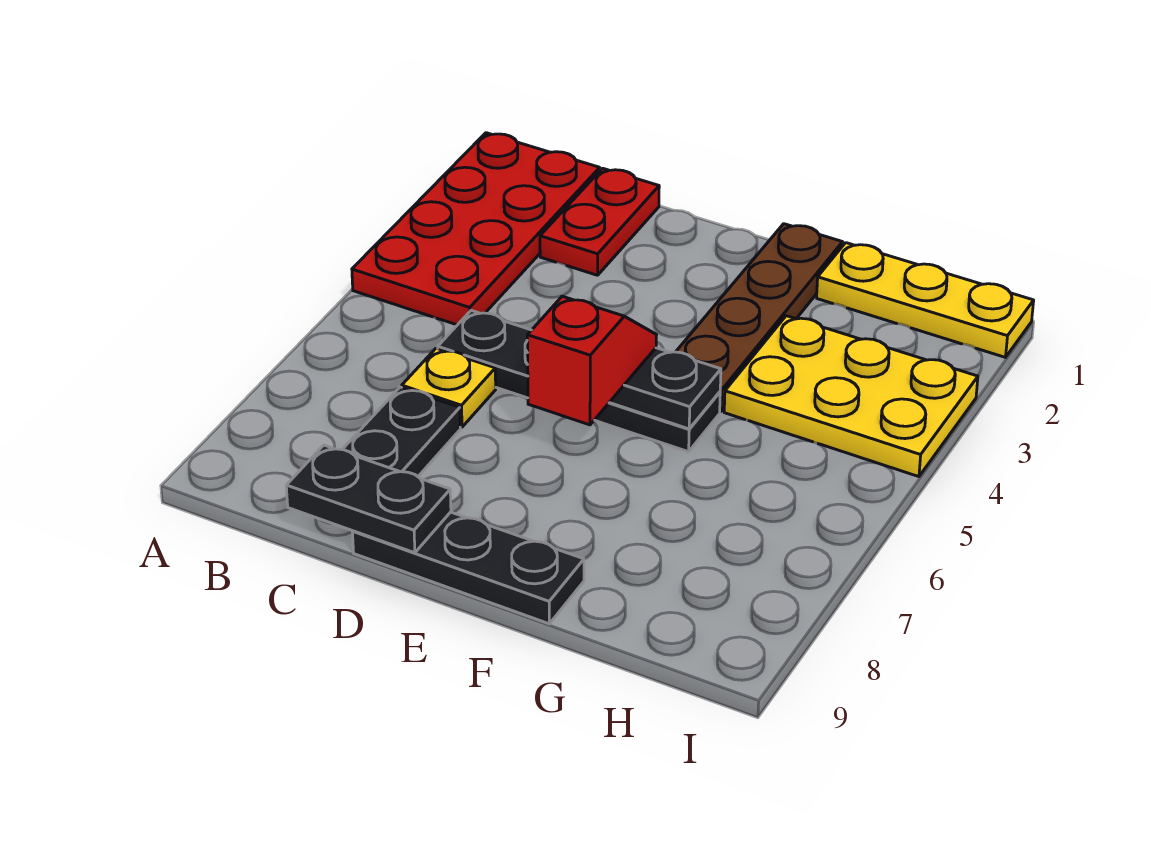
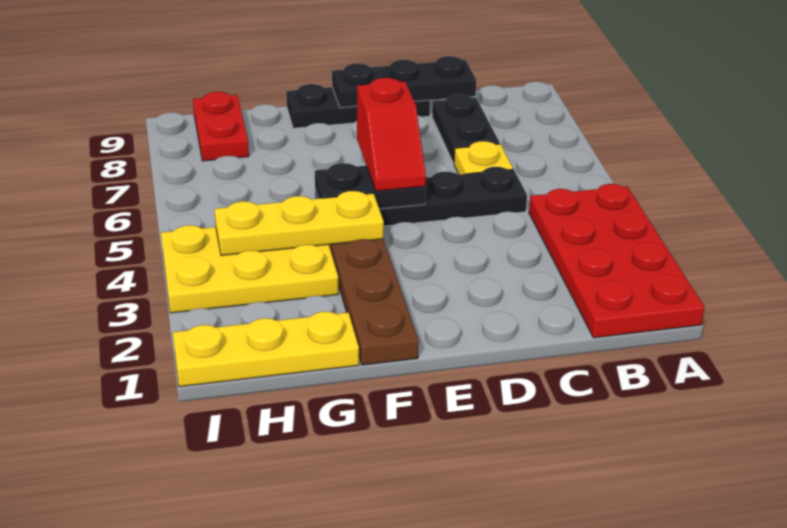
red 1x2 plate [540,168,659,275] -> red 1x2 plate moved to [193,92,249,161]
black 1x2 plate [286,445,451,553] -> black 1x3 plate [332,56,476,108]
none -> yellow 1x3 plate [214,191,384,256]

